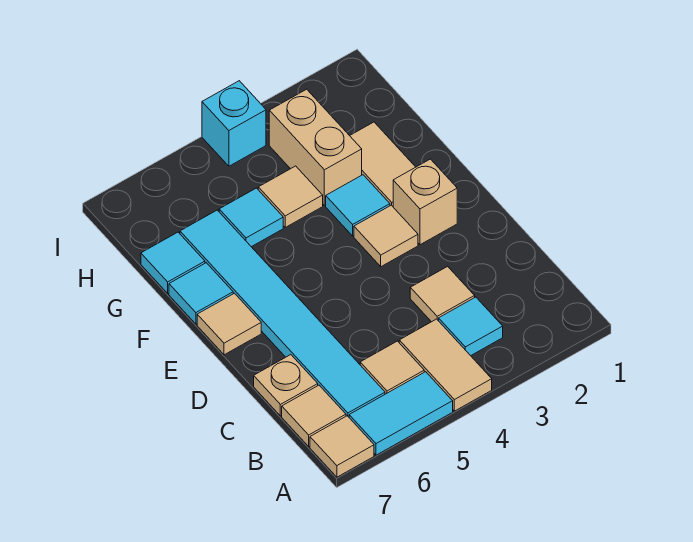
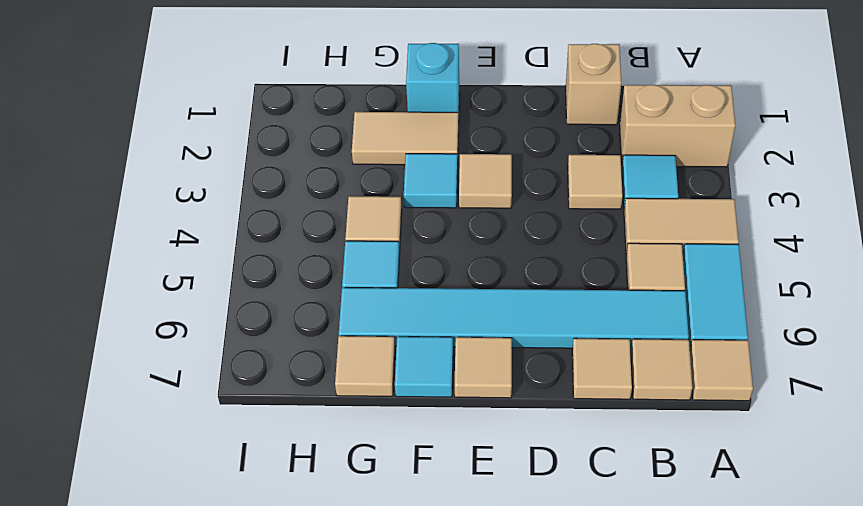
tan 1x1 plate [254,355,318,416] -> tan 1x1 tile [572,338,632,399]
tan 1x1 brick [393,159,457,245] -> tan 1x1 brick moved to [566,44,621,125]
tan 1x2 brick [269,89,362,205] -> tan 1x2 brick moved to [620,85,735,167]
cyan 1x1 tile [141,232,205,293] -> tan 1x1 tile [335,336,395,396]
cyan 1x1 brick [202,81,266,166] -> cyan 1x1 brick moved to [406,43,459,123]

